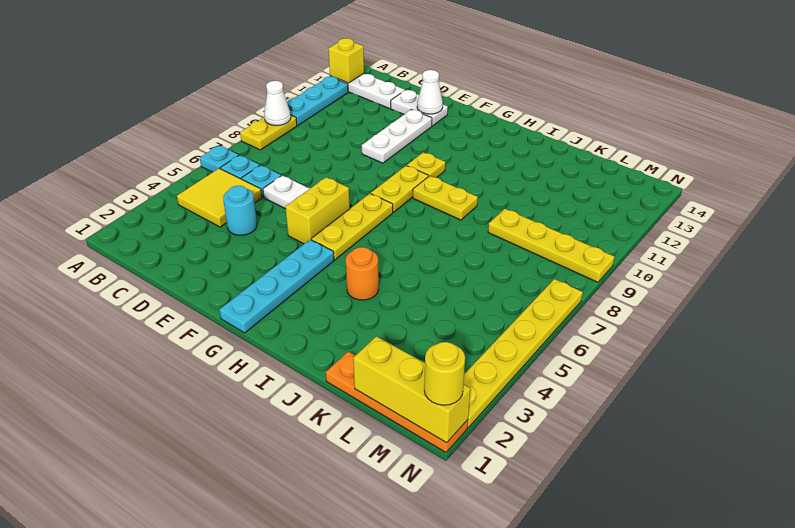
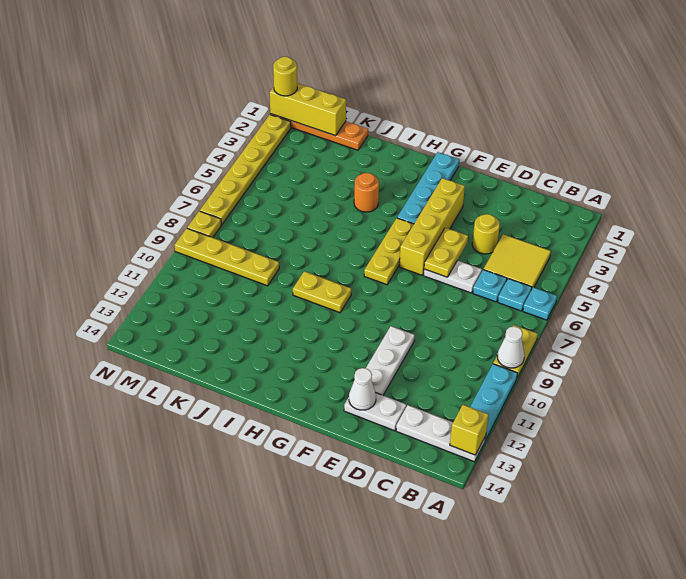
cyan 1x1 round brick [223,186,257,235] -> yellow 1x1 round brick [472,214,500,254]
yellow 1x2 brick [285,177,350,244] -> yellow 1x4 brick [399,178,465,275]
yellow 1x2 plate [371,166,429,212] -> yellow 1x2 plate moved to [424,228,468,277]
yellow 1x1 plate [407,152,445,178] -> yellow 1x1 plate moved to [187,211,221,238]

